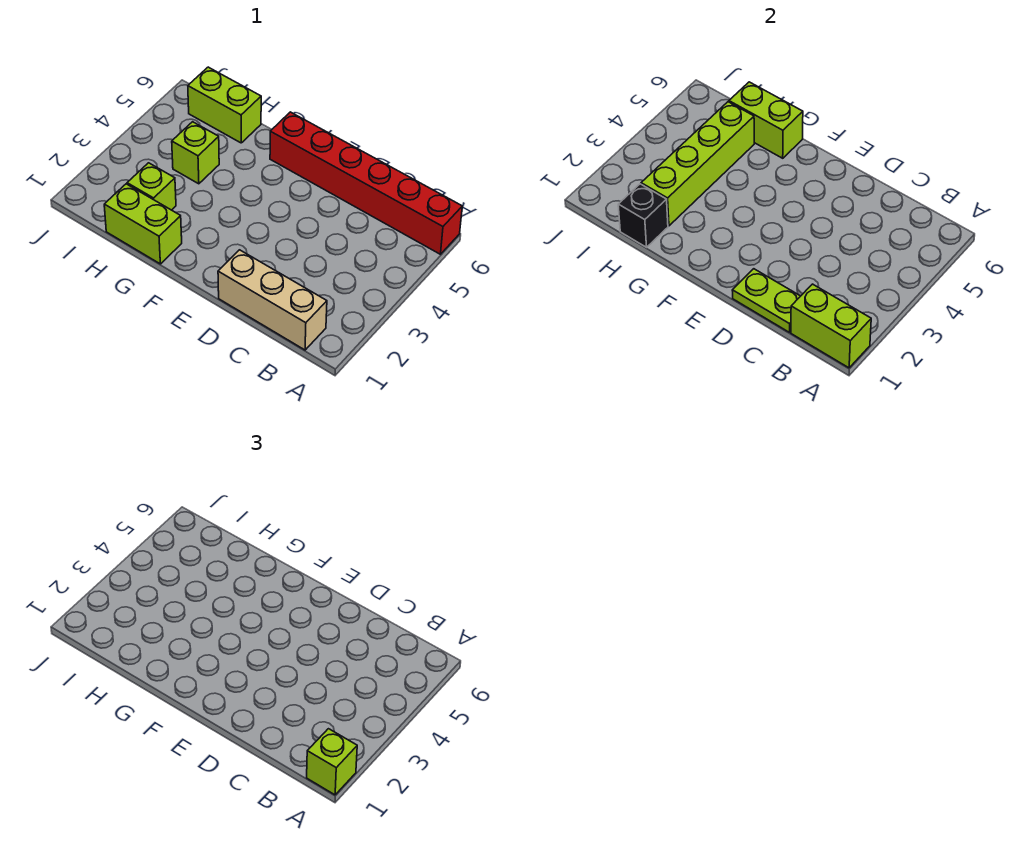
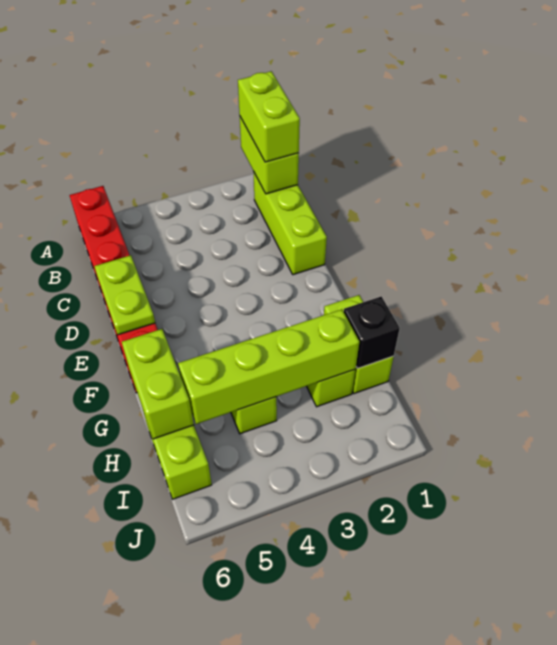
lime 1x1 brick [307,729,357,795] -> lime 1x2 brick [238,71,300,162]
tan 1x3 brick [218,250,327,350] -> lime 1x3 brick [253,171,327,275]
lime 1x2 plate [732,269,800,332] -> lime 1x2 plate moved to [94,255,155,335]

